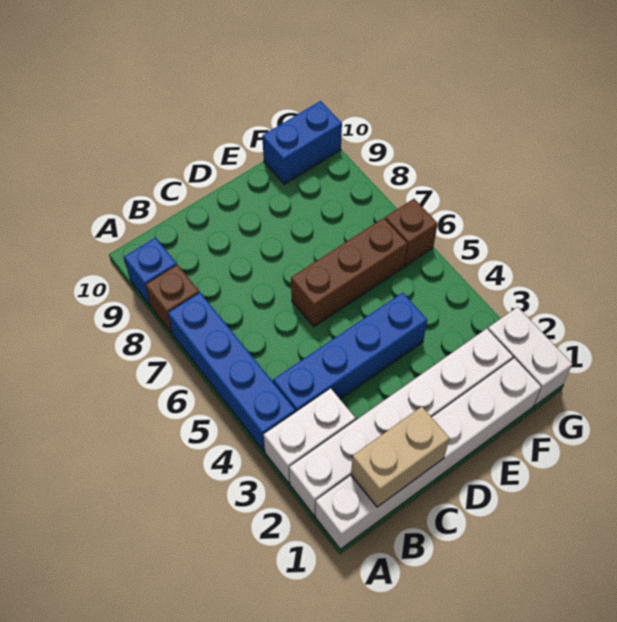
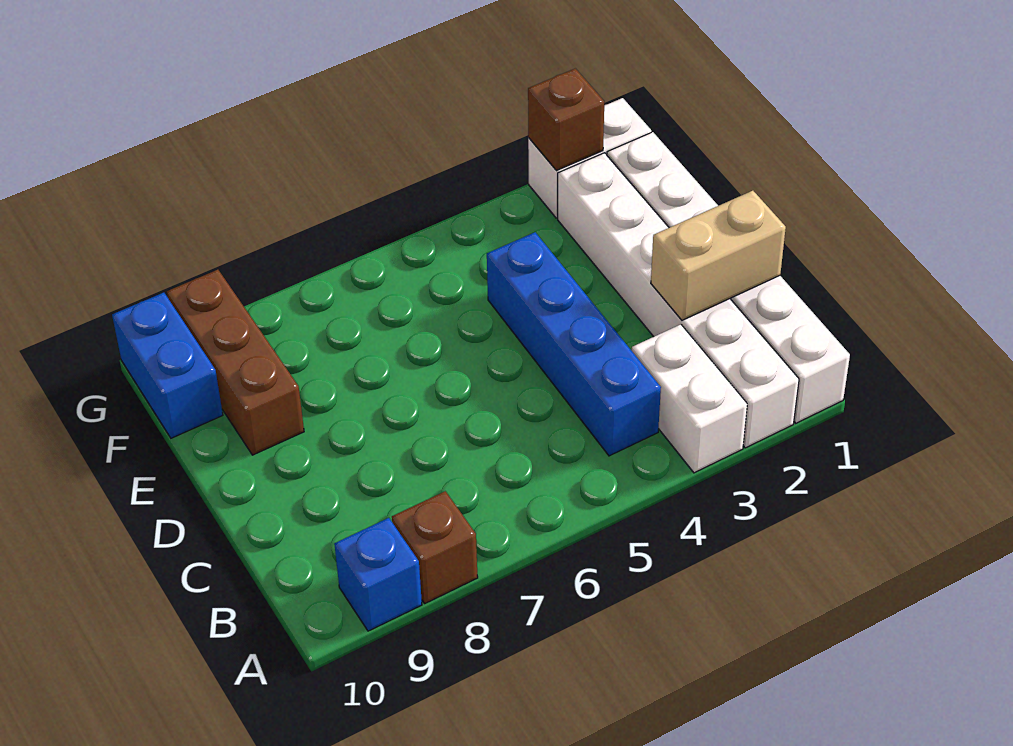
blue 1x4 brick [168,293,295,452] -> none
tan 1x2 brick [351,407,450,507] -> tan 1x2 brick turned to [651,191,786,320]
brown 1x3 brick [291,218,407,327] -> brown 1x3 brick moved to [167,270,304,455]
brown 1x1 brick [385,199,438,266] -> brown 1x1 brick moved to [528,68,604,171]

